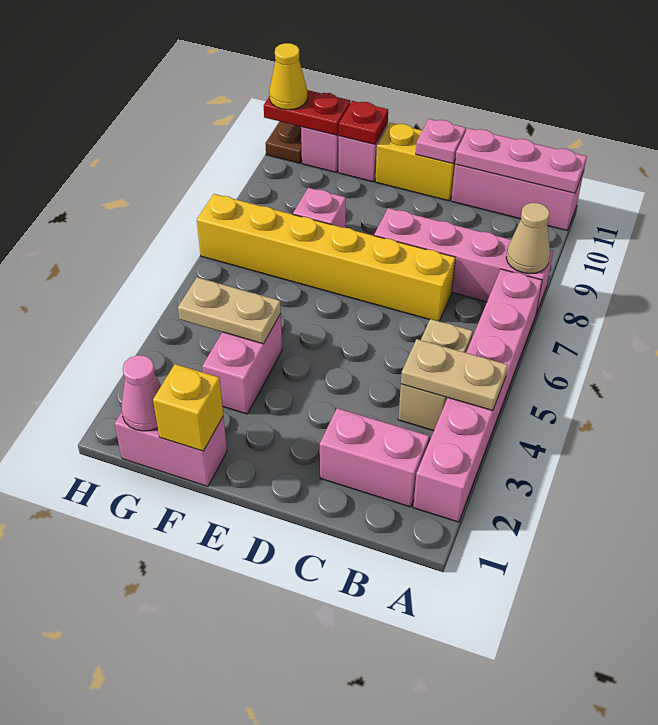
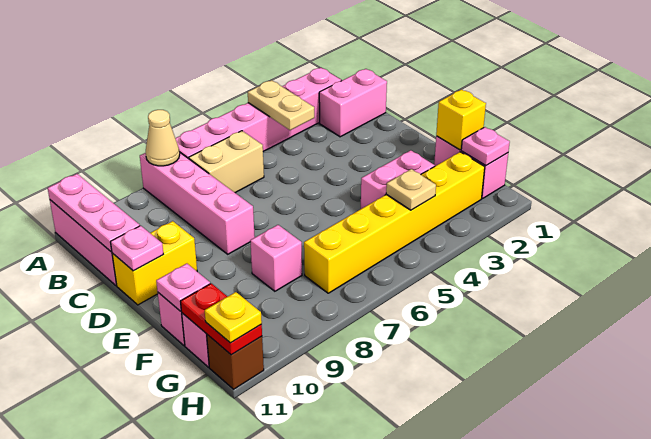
pink 1x2 brick [320,408,429,507] -> pink 1x2 brick turned to [319,69,387,137]
tan 1x2 brick [398,319,473,431] -> tan 1x2 brick moved to [189,131,264,193]
yellow 1x6 brick [197,194,455,321] -> yellow 1x6 brick turned to [304,152,485,293]
yellow 1x2 brick [376,123,455,201] -> yellow 1x2 brick turned to [112,221,197,305]
tan 1x2 plate [178,277,281,344] -> tan 1x1 plate [386,169,436,210]
red 1x1 plate [339,101,388,144] -> pink 1x1 plate [156,264,210,311]
pink 1x1 cone [122,355,161,431] -> pink 1x1 plate [461,127,510,166]
brown 1x1 plate [265,122,302,163] -> brown 1x1 brick [207,335,264,389]
yellow 1x1 cone [269,43,308,110] -> yellow 1x1 plate [205,292,262,343]

